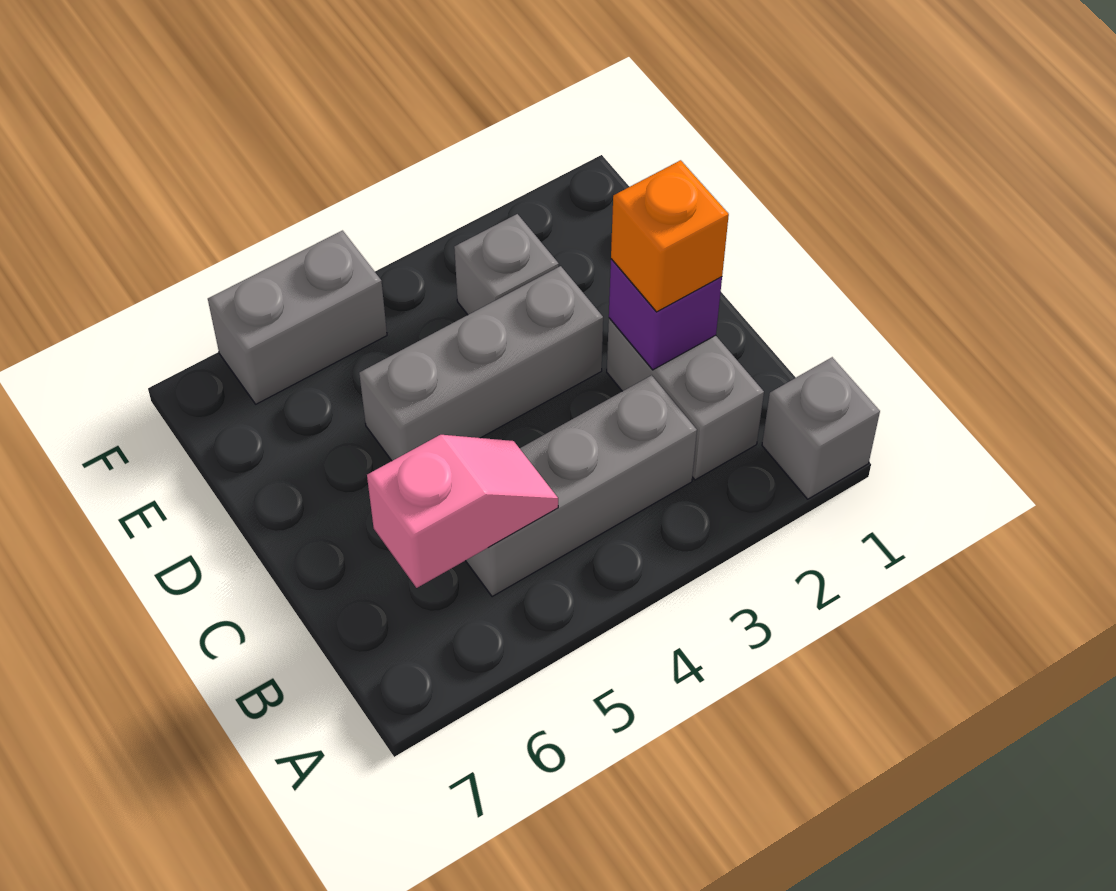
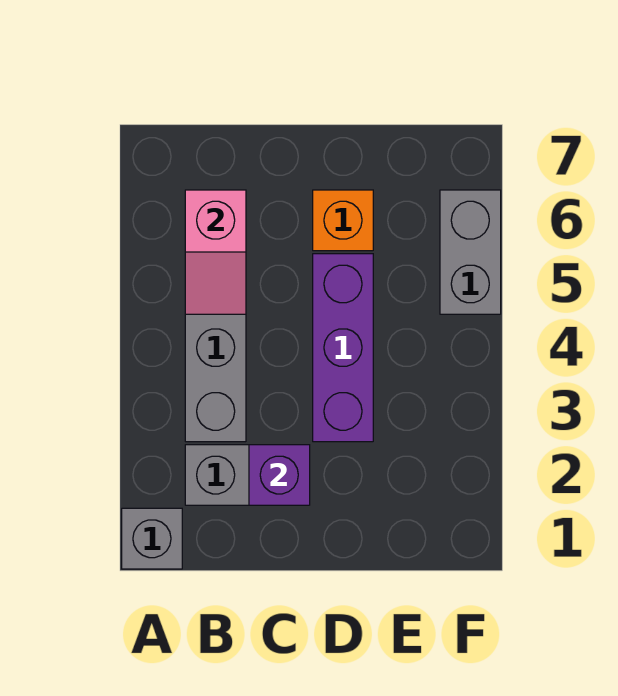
orange 1x1 brick [611,160,729,312] -> orange 1x1 brick moved to [313,190,373,251]
grey 1x3 brick [359,266,603,461] -> purple 1x3 brick [313,254,373,442]
grey 1x1 brick [454,214,559,315] -> none

